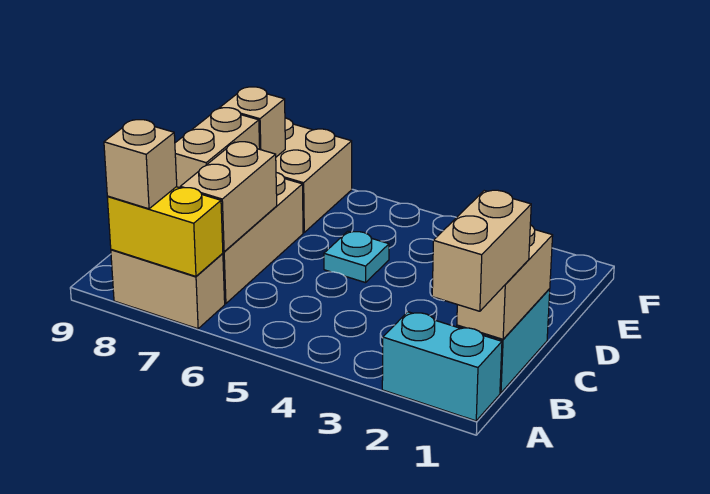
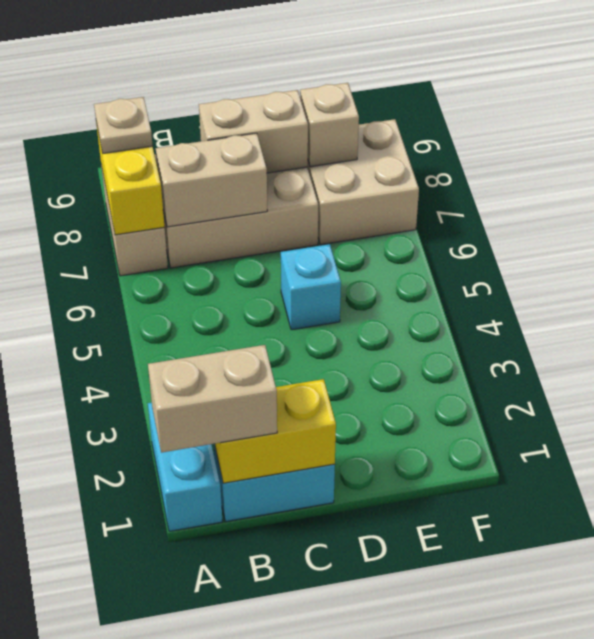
tan 1x1 brick [104,120,177,209] -> tan 1x1 plate [94,97,153,153]
tan 1x2 brick [457,225,553,339] -> yellow 1x2 brick [215,379,336,483]
cyan 1x1 plate [324,231,389,283] -> cyan 1x1 brick [281,244,341,330]

